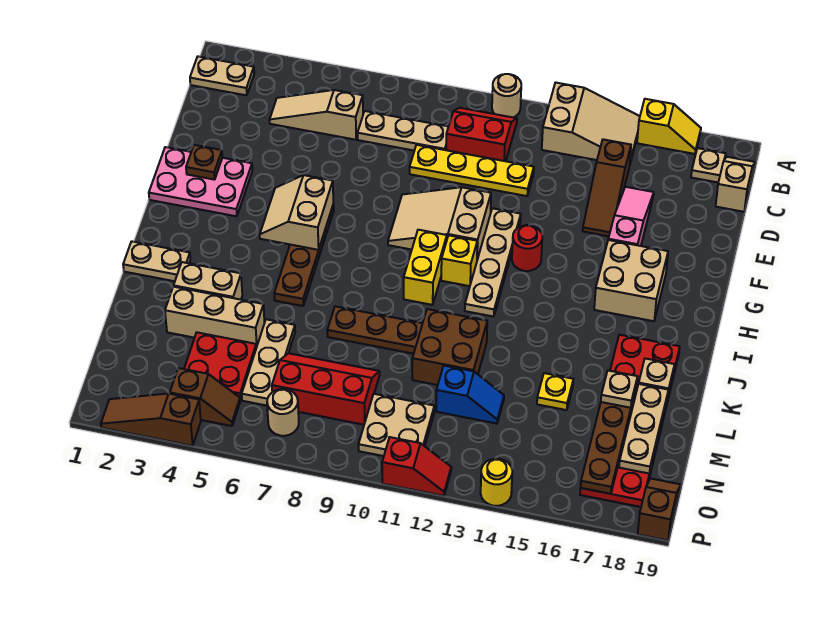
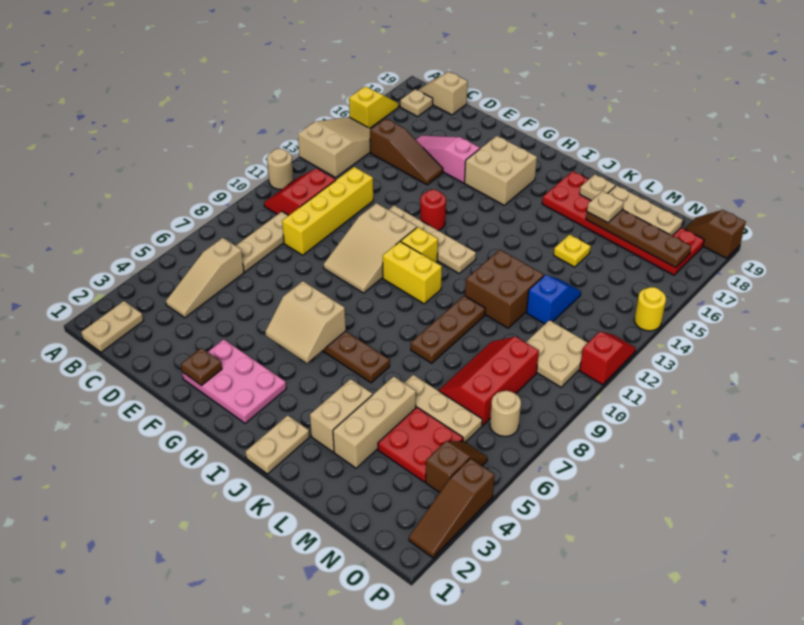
yellow 1x4 plate [410,145,534,196] -> yellow 1x4 brick [282,167,373,255]
pink 2x3 plate [149,147,252,216] -> pink 2x3 plate turned to [182,339,286,423]

